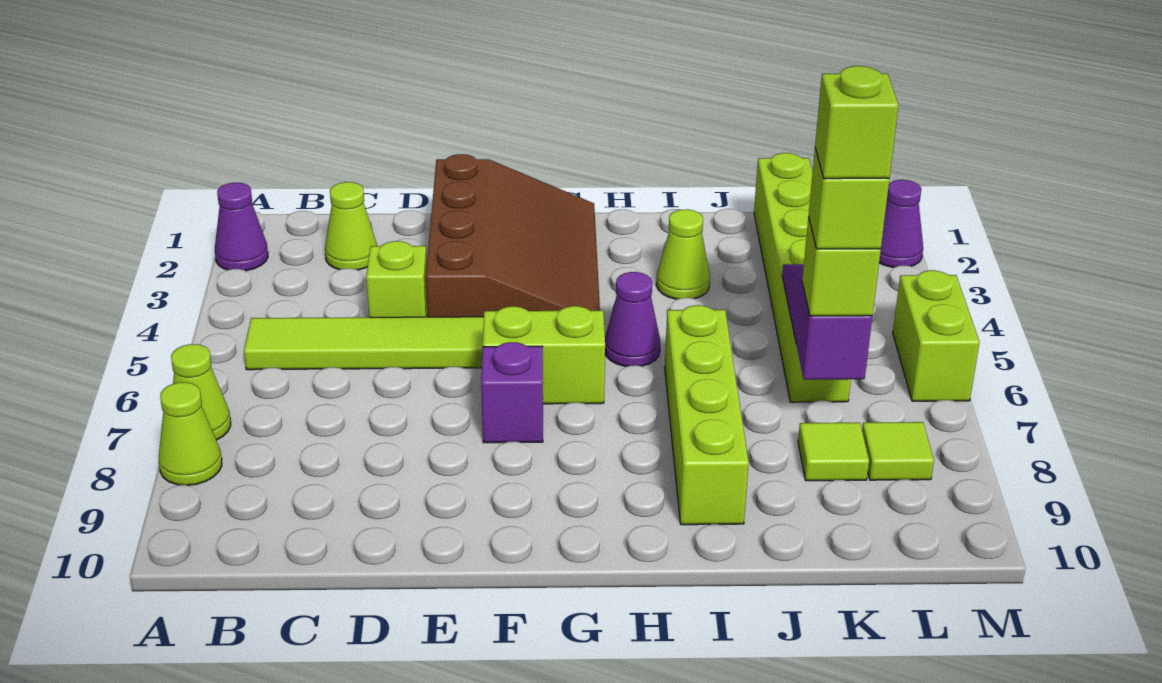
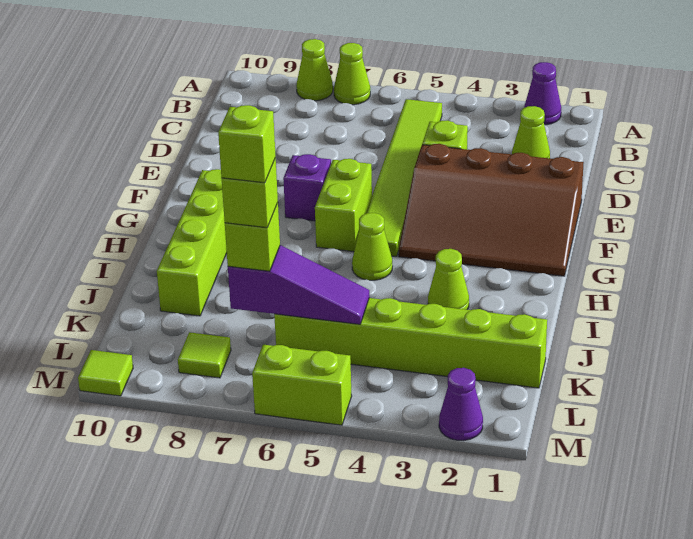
purple 1x1 cone [605,272,660,366] -> lime 1x1 cone [352,213,392,280]
lime 1x4 brick [665,305,749,525] -> lime 1x4 brick turned to [157,169,227,316]
lime 1x1 tile [798,423,869,481] -> lime 1x1 tile moved to [78,350,133,396]

